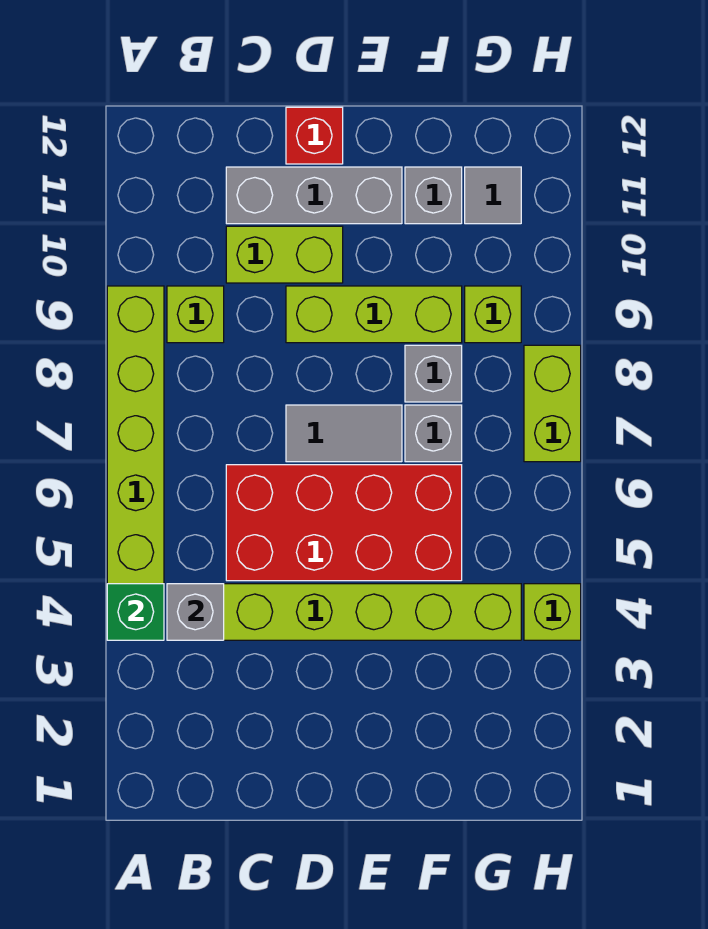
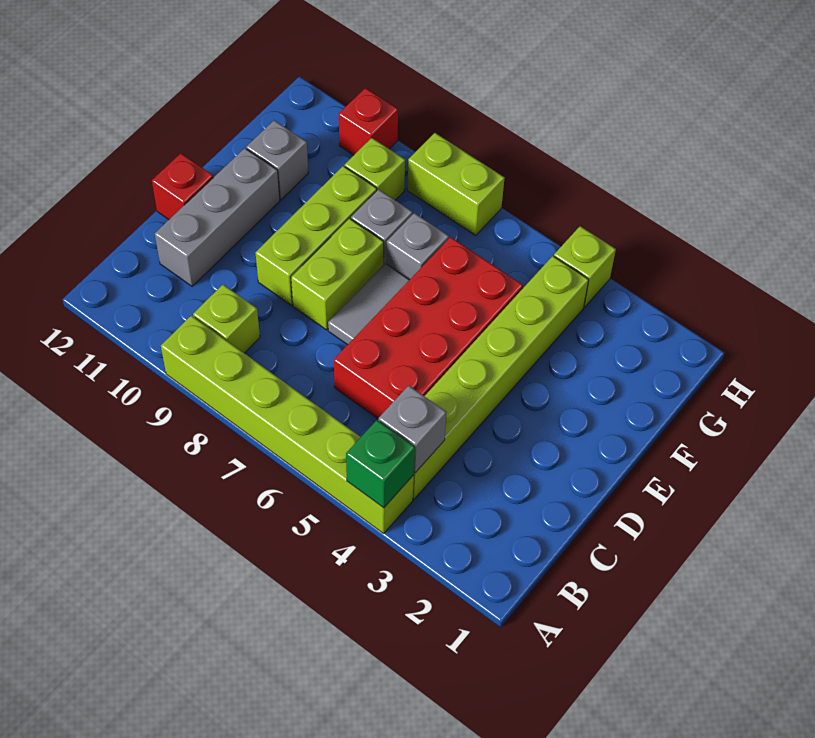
lime 1x2 brick [226,226,343,283] -> lime 1x2 brick moved to [291,219,384,330]
grey 1x1 tile [465,167,521,224] -> none
none -> red 1x1 brick [339,88,398,155]

